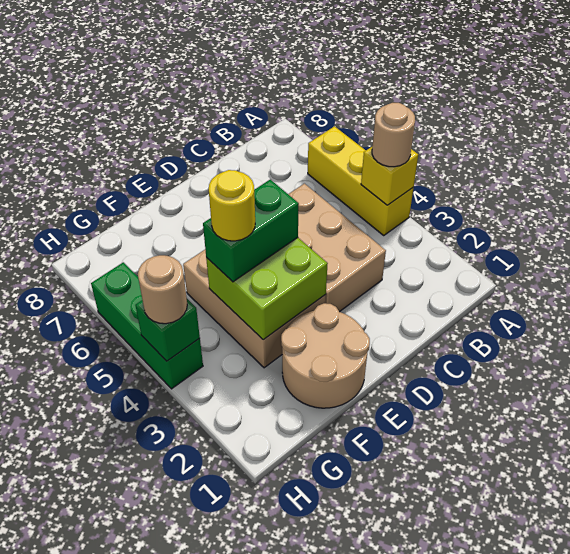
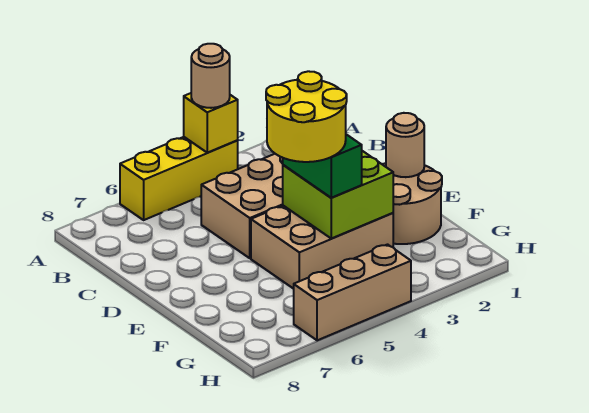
yellow 1x1 round brick [209,170,255,241] -> yellow 2x2 round brick [266,71,347,162]
green 1x3 brick [91,262,203,389] -> tan 1x3 brick [294,245,411,340]
green 1x1 brick [135,299,200,361] -> none
tan 1x1 round brick [138,255,187,324] -> tan 1x1 round brick moved to [386,113,424,177]

